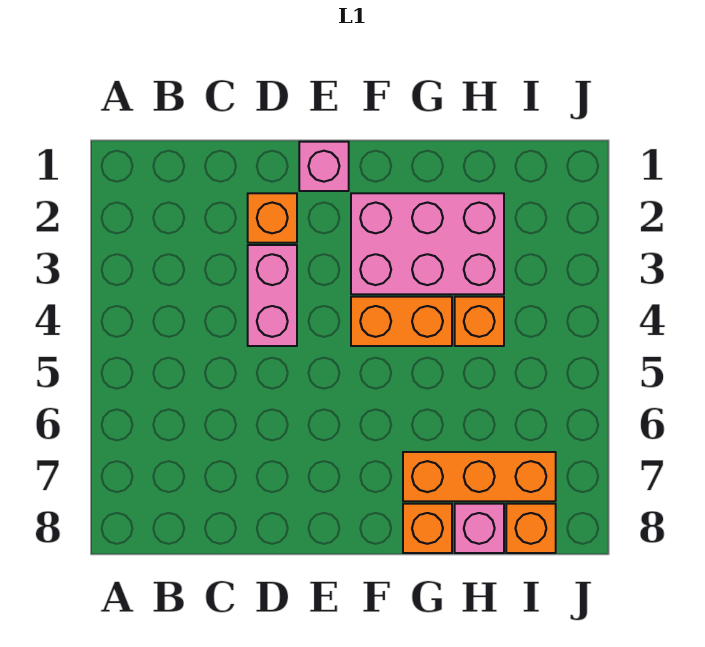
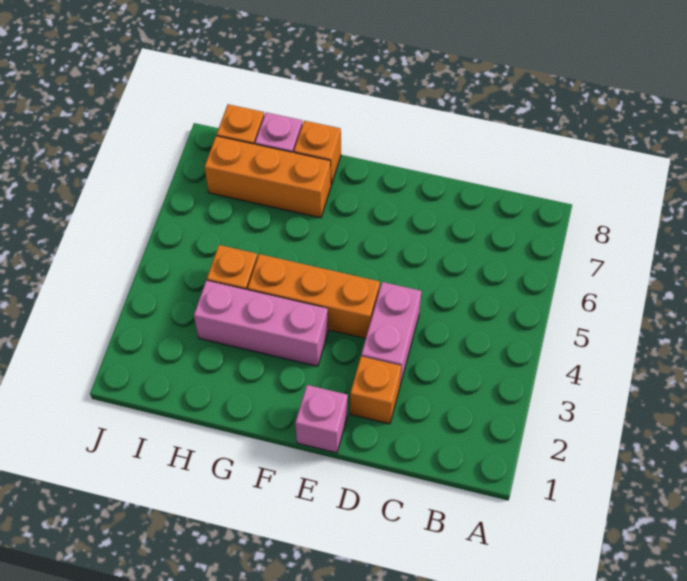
pink 2x3 brick [351,193,504,294] -> pink 1x3 brick [194,280,328,366]
orange 1x2 brick [351,297,452,346] -> orange 1x3 brick [248,254,380,338]

